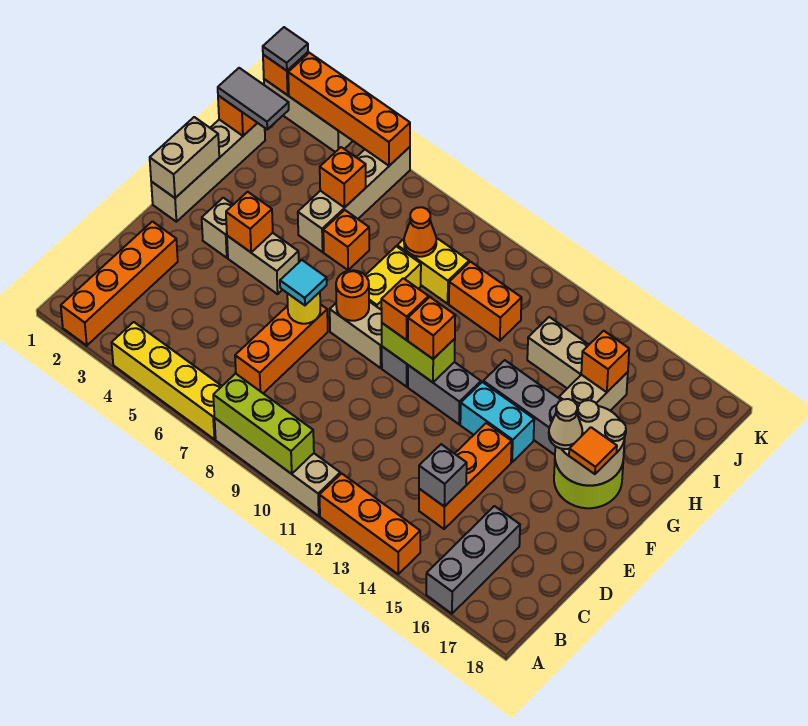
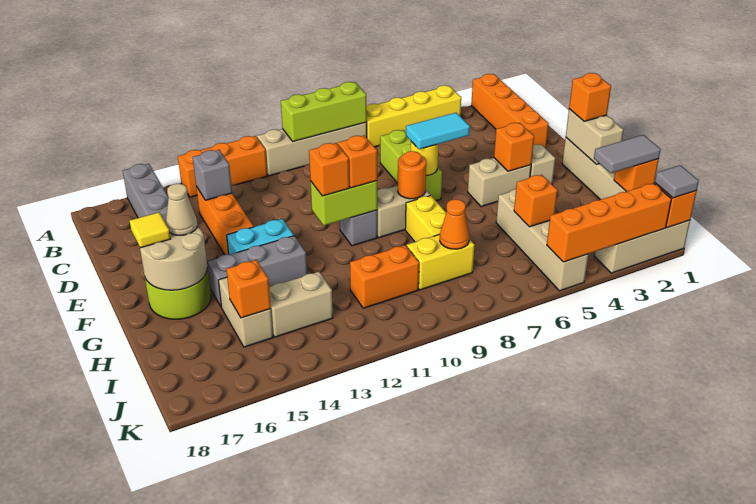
orange 1x3 brick [235,304,328,393] -> lime 1x3 brick [380,130,442,201]
cyan 1x1 tile [280,260,327,305] -> cyan 1x2 tile [406,113,470,149]
grey 1x2 brick [408,362,481,424] -> none
orange 1x1 tile [569,427,617,474] -> yellow 1x1 tile [130,212,170,248]
orange 1x1 brick [323,210,369,270] -> orange 1x1 brick moved to [569,73,611,122]

